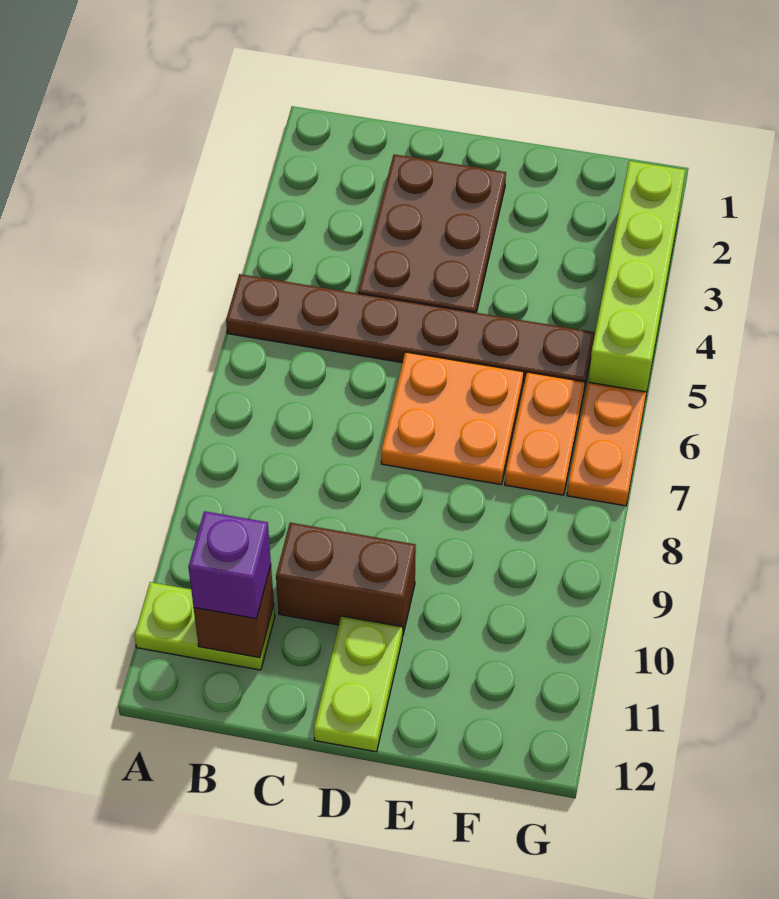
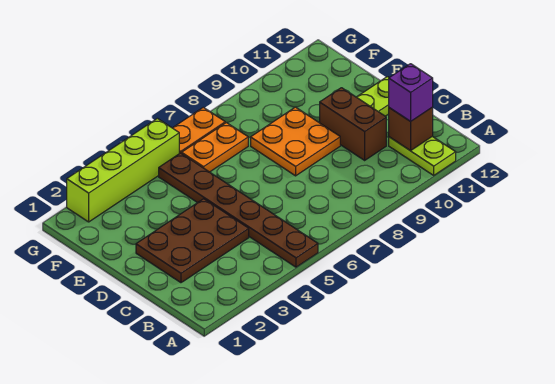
orange 2x2 plate [381,352,524,485] -> orange 2x2 plate moved to [251,107,340,176]

